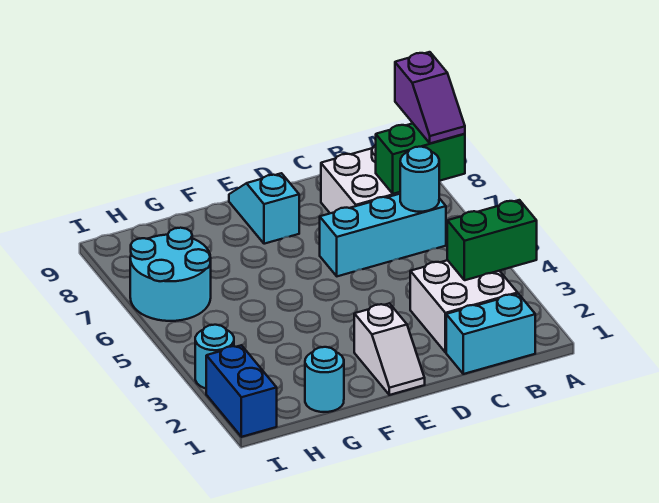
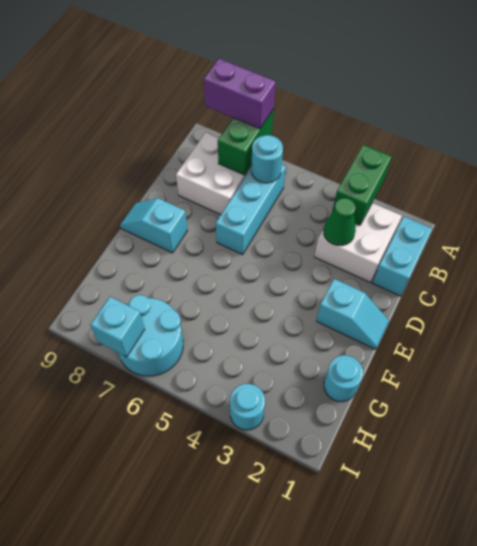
purple 1x2 slope [395,52,465,143] -> purple 1x2 brick [204,59,276,129]
none -> green 1x1 cone [323,198,356,245]
white 1x2 slope [354,303,425,395] -> cyan 1x2 slope [316,279,389,349]
blue 1x2 brick [206,345,277,437] -> none
none -> cyan 1x1 brick [90,297,145,357]

